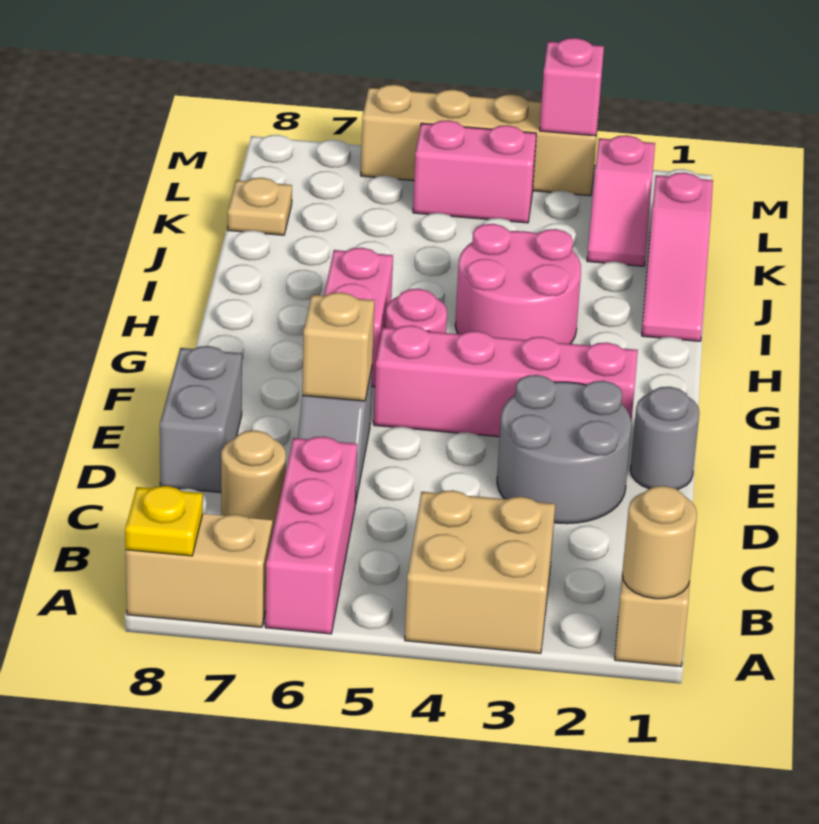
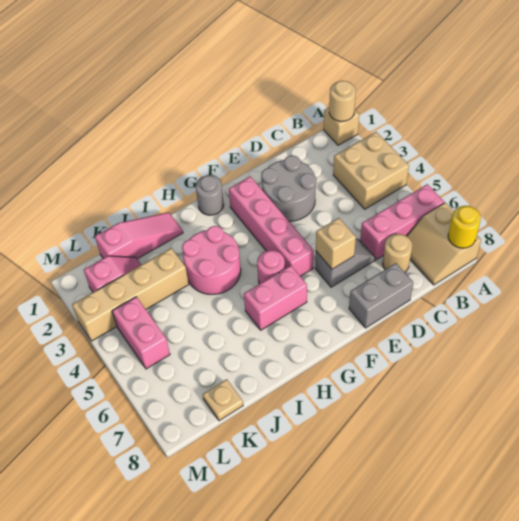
yellow 1x1 plate [125,486,203,556] -> yellow 1x1 round brick [448,206,481,248]
grey 1x1 round brick [630,387,699,490] -> grey 1x1 round brick moved to [196,175,224,215]
tan 1x4 brick [361,85,599,196] -> tan 1x4 brick turned to [72,248,189,341]
pink 1x1 brick [540,38,604,136] -> none

